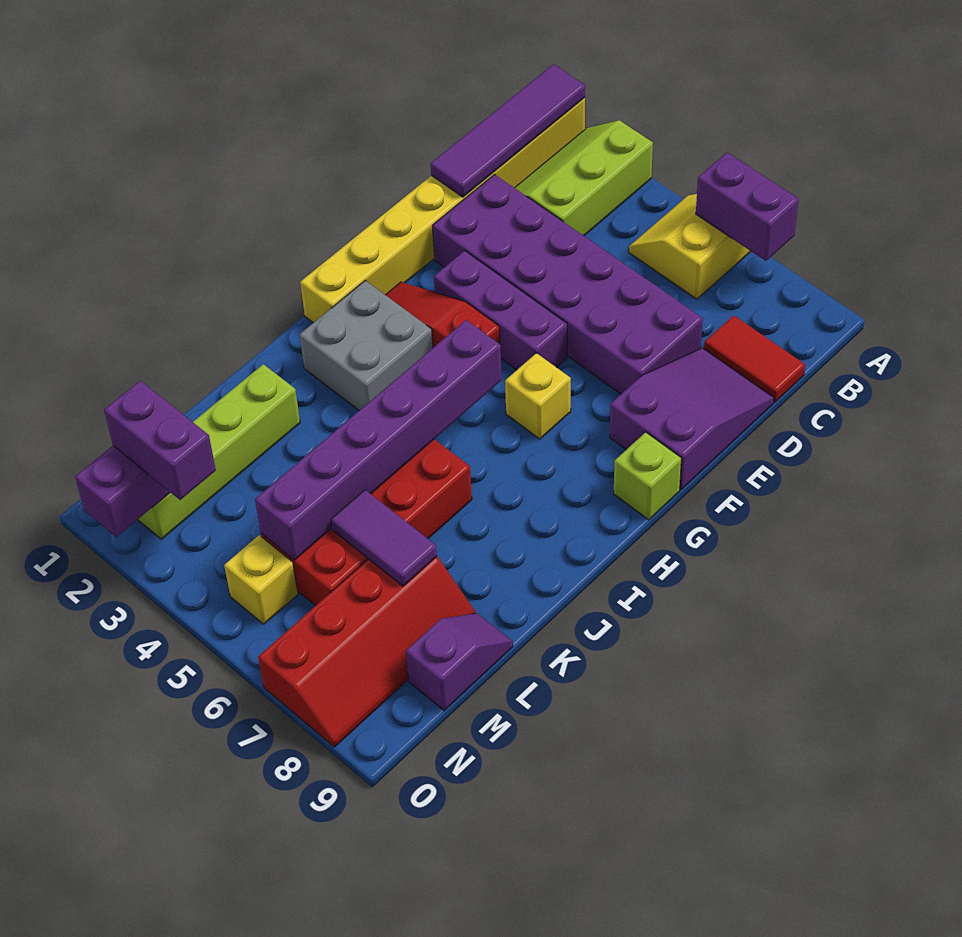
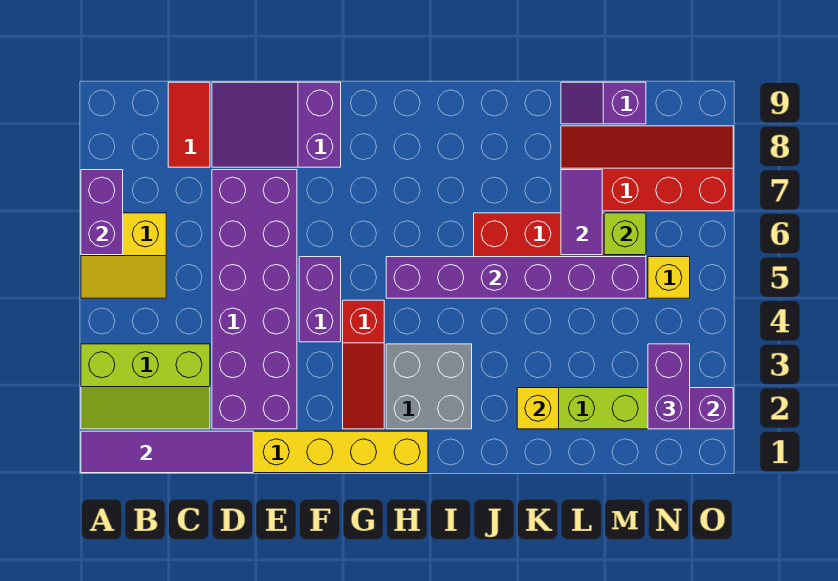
purple 1x3 brick [434,251,567,370] -> purple 1x2 brick [299,257,341,342]
yellow 1x1 brick [505,353,571,439] -> yellow 1x1 brick moved to [517,388,559,429]
lime 1x1 brick [614,432,682,520] -> lime 1x1 brick moved to [604,213,646,255]

